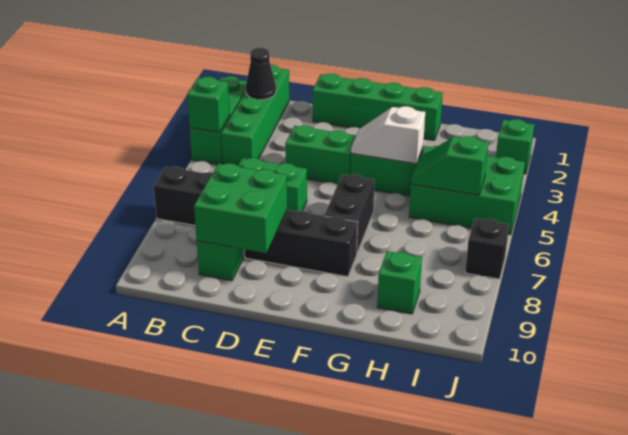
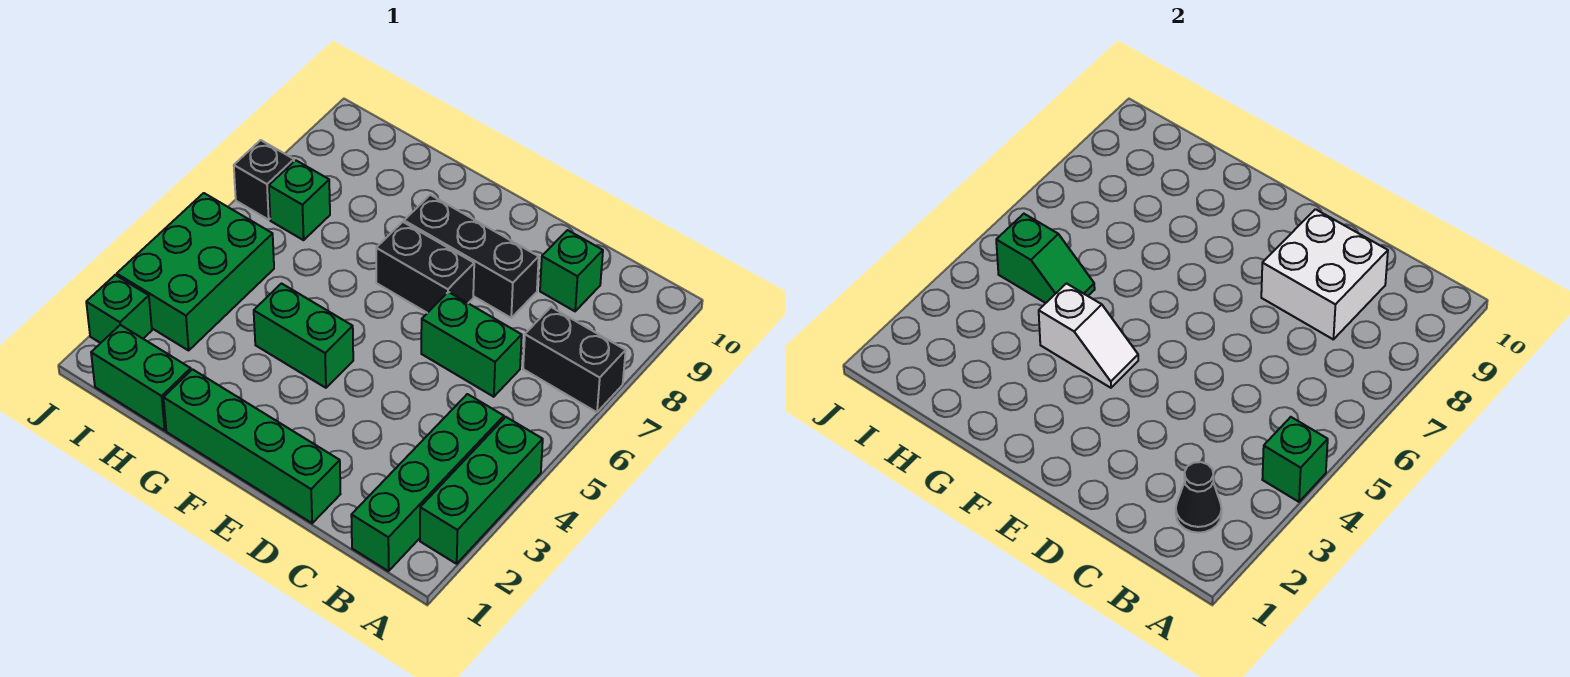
green 2x2 brick [194,163,287,253] -> white 2x2 brick [1261,209,1388,339]
green 1x2 brick [285,125,356,184] -> green 1x2 brick moved to [91,325,191,431]
black 1x2 brick [324,174,374,253] -> black 1x2 brick turned to [376,222,474,313]
green 2x3 brick [409,146,525,235] -> green 2x3 brick turned to [117,193,274,350]
green 1x1 brick [377,251,422,314] -> green 1x1 brick moved to [269,160,330,240]

